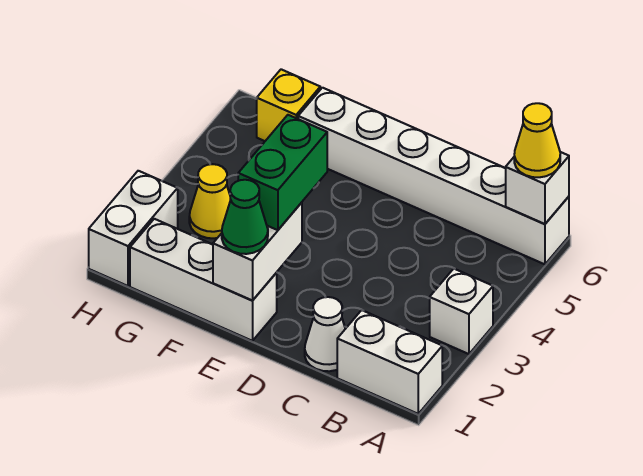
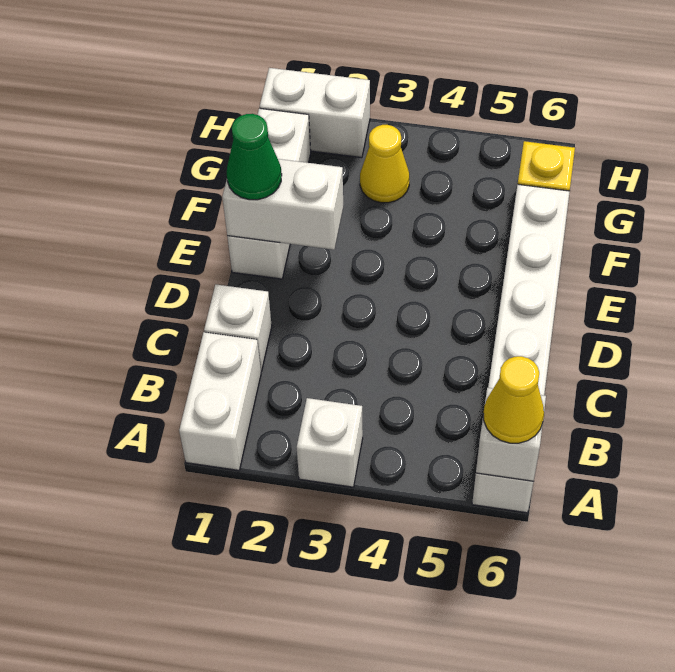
white 1x1 cone [305,297,345,371] -> white 1x1 brick [204,285,272,371]
green 1x2 brick [238,115,327,230] -> none

